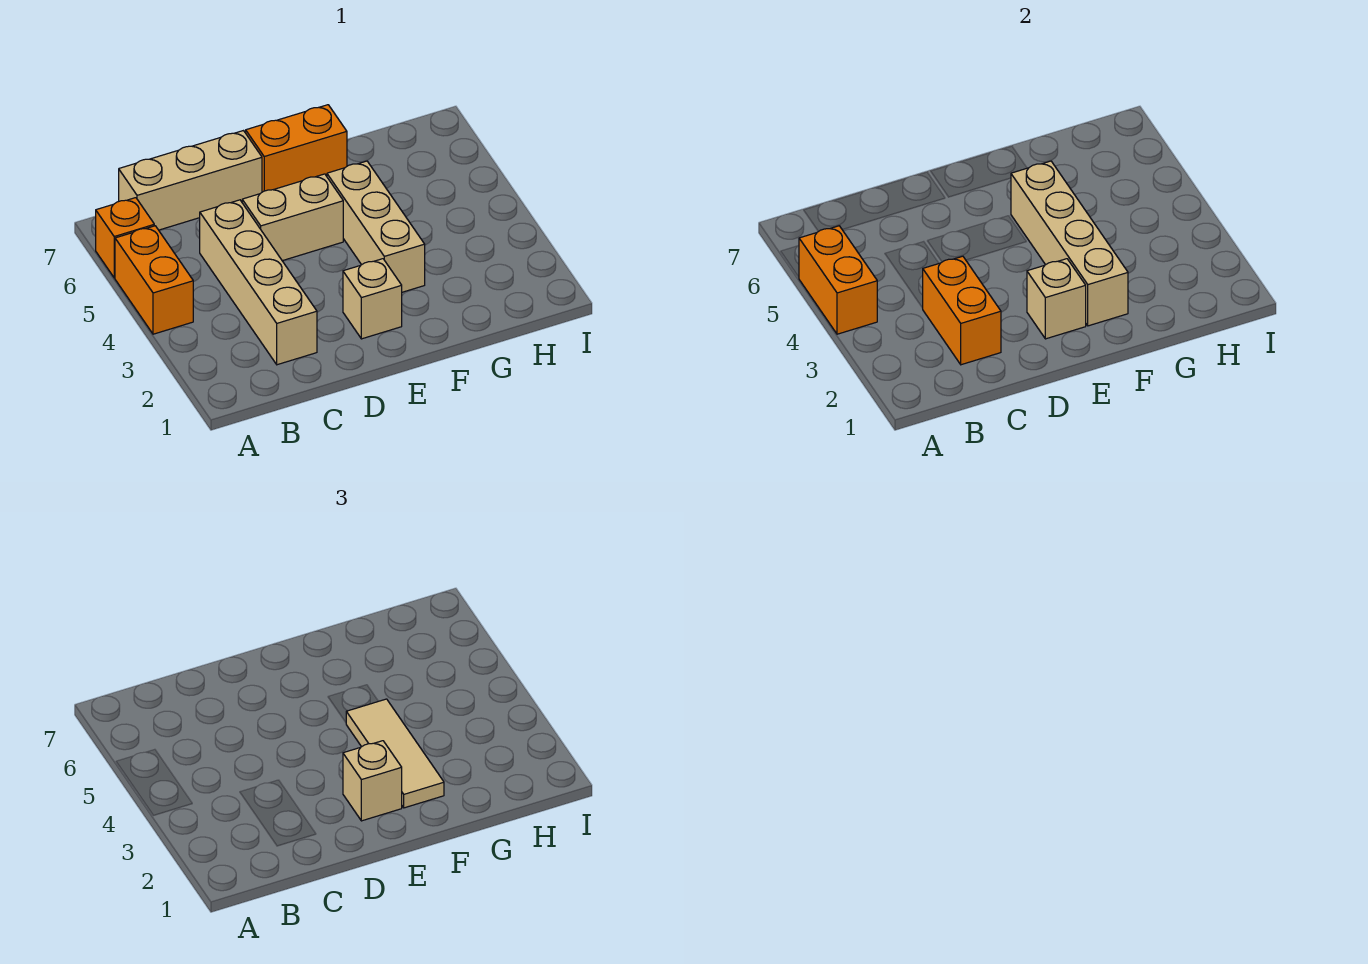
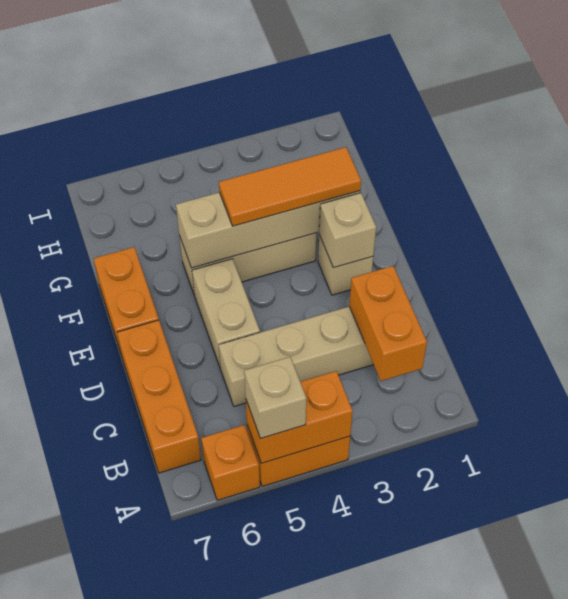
tan 1x3 brick [119,131,262,230] -> orange 1x3 brick [117,320,201,473]
orange 1x2 brick [923,256,1001,365] -> orange 1x2 brick turned to [349,266,427,381]
tan 1x1 brick [343,741,402,821] -> tan 1x1 brick moved to [244,357,306,439]
tan 1x3 tile [346,699,444,808] -> orange 1x3 tile [219,147,361,226]

